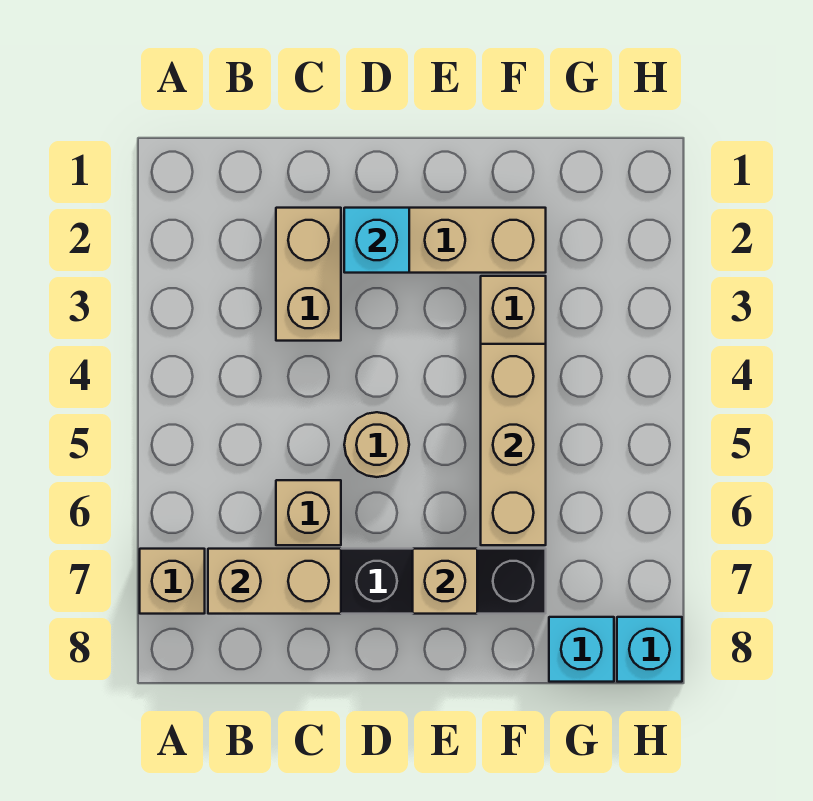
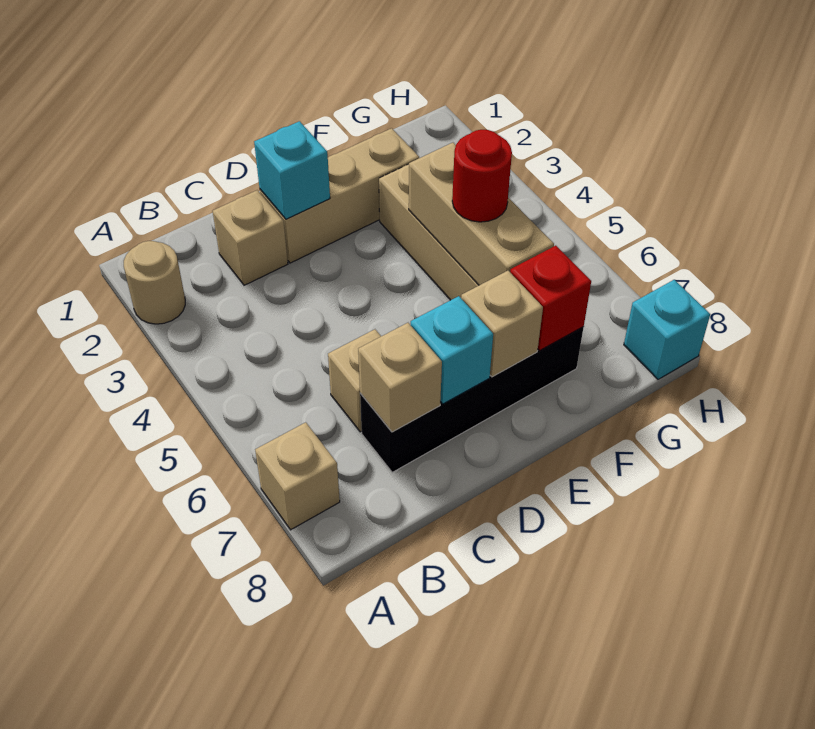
tan 1x2 brick [208,549,341,614] -> tan 1x1 brick [358,323,442,432]
tan 1x2 brick [276,208,341,341] -> tan 1x1 brick [213,190,288,285]
tan 1x1 round brick [344,412,409,477] -> tan 1x1 round brick moved to [124,241,185,324]
none -> red 1x1 round brick [452,130,512,222]
none -> red 1x1 brick [510,246,591,350]
cyan 1x1 brick [549,617,614,682] -> cyan 1x1 brick moved to [411,296,493,404]

